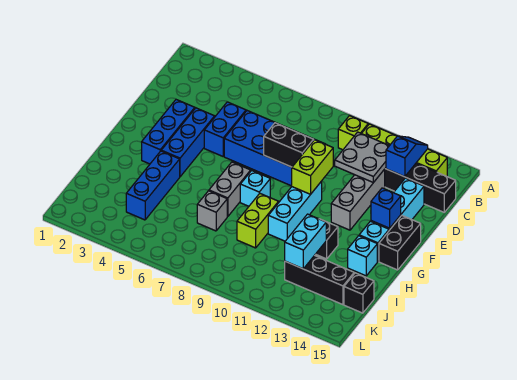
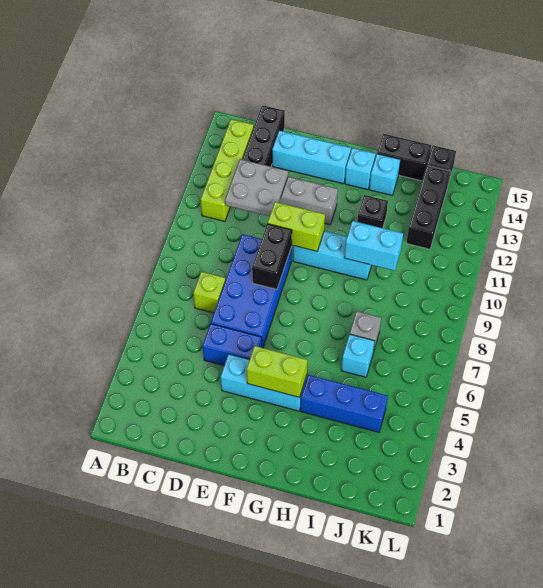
lime 1x1 brick [338,115,368,150] -> lime 1x1 brick moved to [193,272,226,313]
blue 1x2 slope [386,136,428,177] -> none
blue 1x3 brick [142,100,195,164] -> none
blue 1x3 brick [161,108,215,177] -> cyan 1x3 brick [221,354,307,411]
blue 1x1 brick [371,188,401,228] -> none
black 1x2 brick [379,216,421,270] -> black 1x2 brick moved to [377,134,431,181]
grey 1x2 brick [209,162,251,217] -> none
cyan 1x1 brick [240,171,270,206] -> cyan 1x1 brick moved to [341,334,375,377]
lime 1x2 brick [237,193,279,248] -> lime 1x2 brick moved to [247,346,307,397]
cyan 1x2 brick [285,214,327,269] -> cyan 1x2 brick moved to [344,221,403,271]

